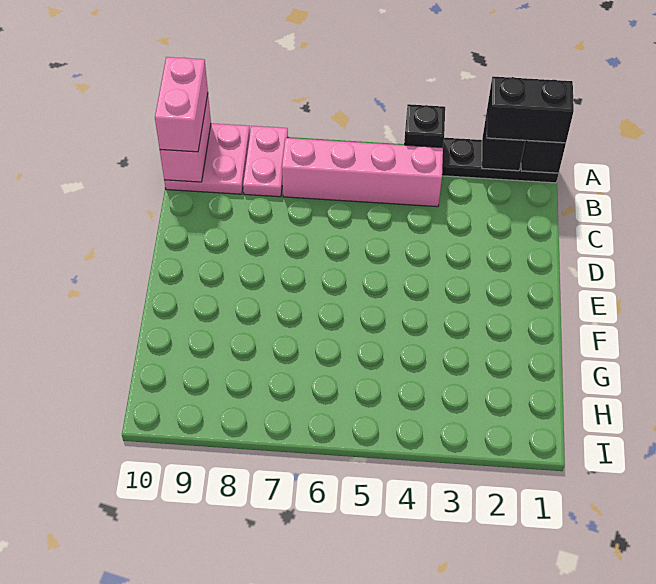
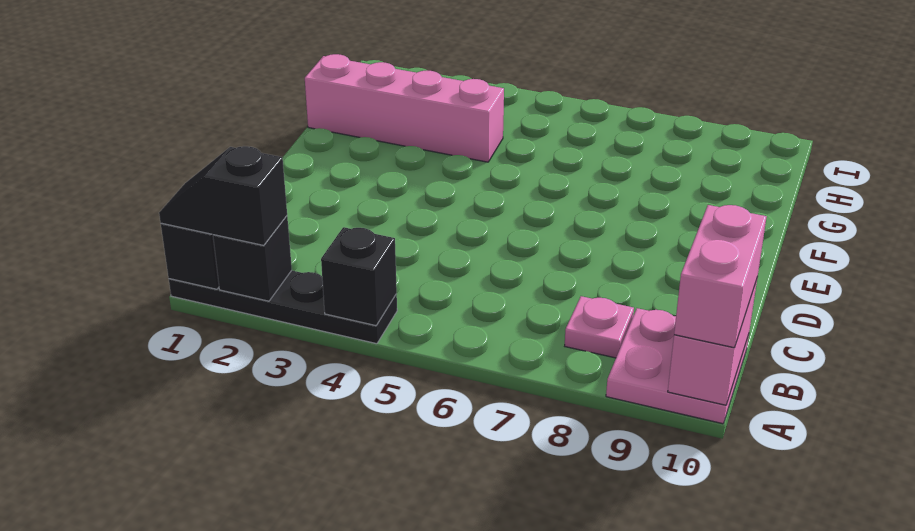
black 1x2 brick [487,77,574,143] -> black 1x2 slope [159,146,287,245]
pink 1x2 plate [243,126,288,197] -> pink 1x1 plate [565,296,634,358]
pink 1x4 brick [282,138,443,207] -> pink 1x4 brick moved to [305,54,504,162]

